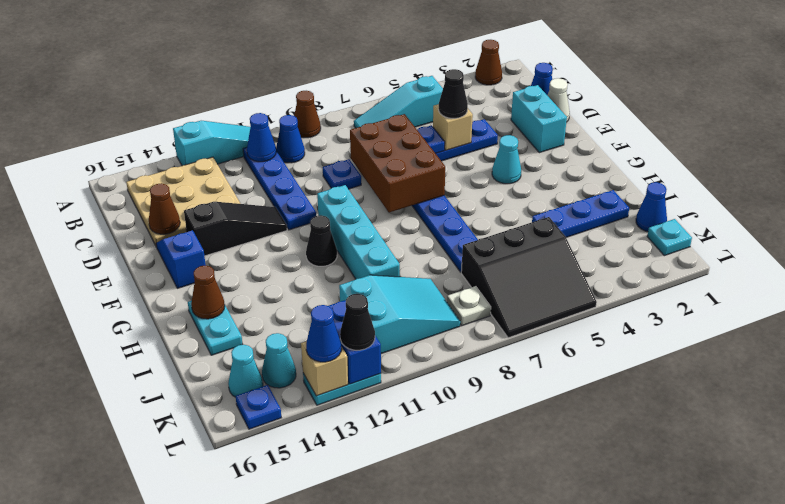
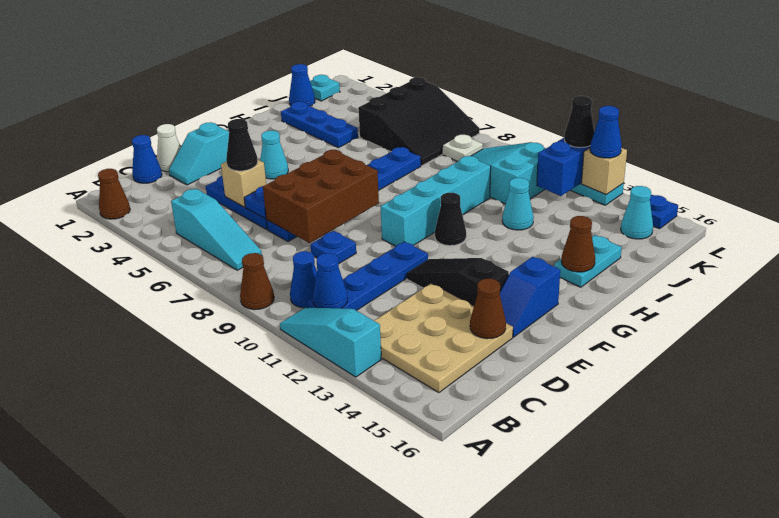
cyan 1x2 brick [511,85,567,153] -> cyan 1x2 slope [169,122,229,185]
black 3x3 slope [461,217,597,338] -> black 3x3 slope turned to [358,77,479,166]
cyan 1x1 cone [262,333,296,388] -> cyan 1x1 cone moved to [502,178,534,230]

